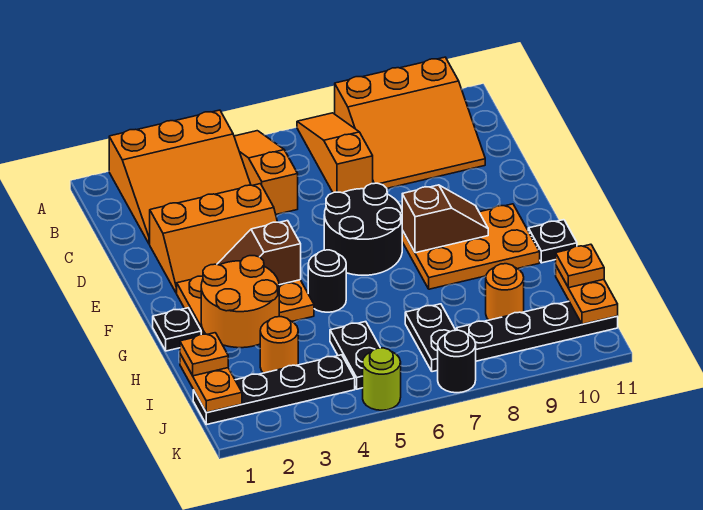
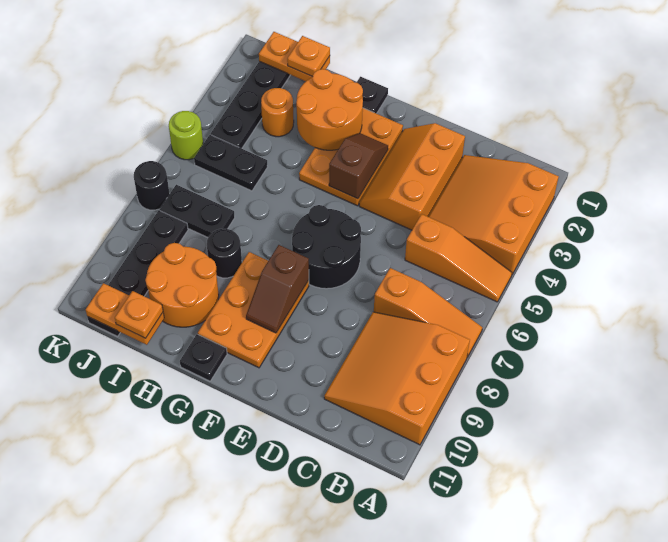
black 1x1 round brick [308,250,346,312] -> black 1x1 round brick moved to [207,229,242,278]
orange 1x1 round brick [486,264,524,320] -> orange 2x2 round brick [145,243,219,327]

